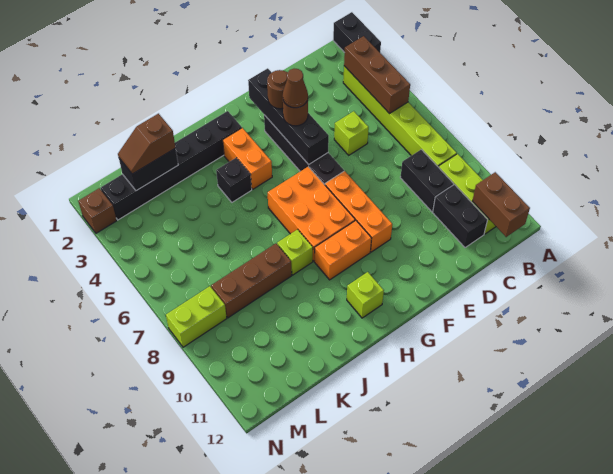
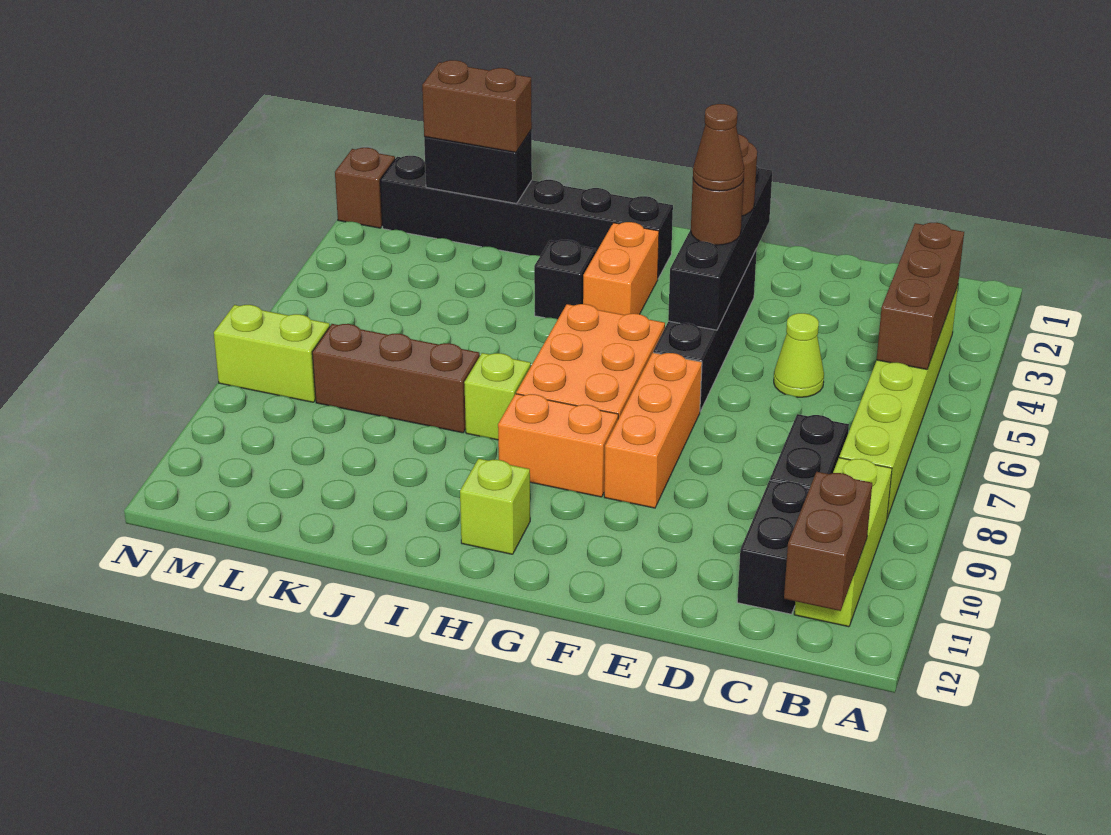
black 1x2 brick [333,12,381,53] -> none
lime 1x1 brick [334,111,369,155] -> lime 1x1 cone [774,313,824,397]
brown 1x2 slope [118,114,176,174] -> brown 1x2 brick [422,60,532,152]

